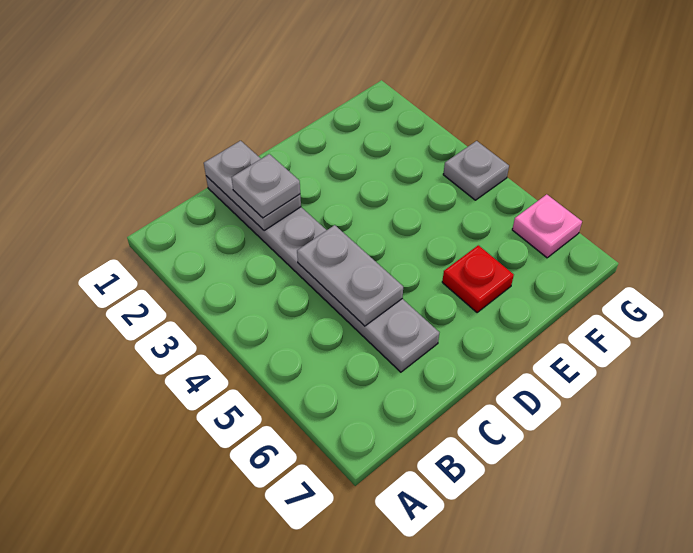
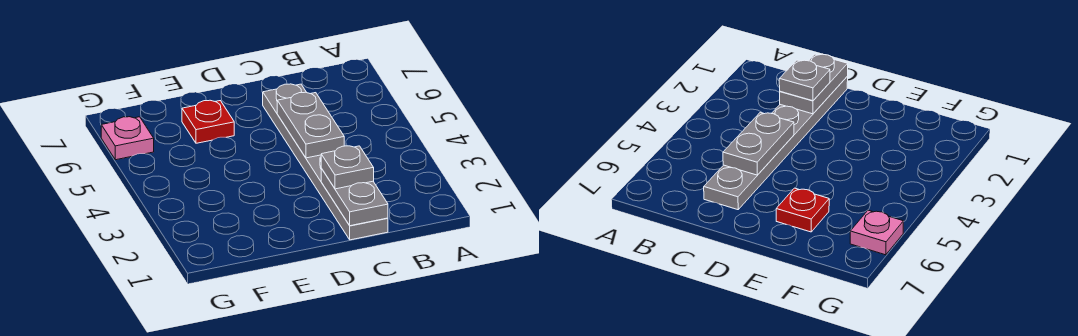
grey 1x1 plate [443,141,509,200] -> none

